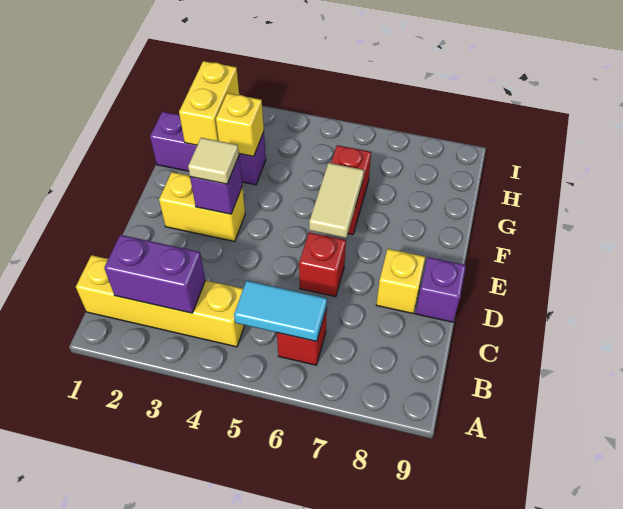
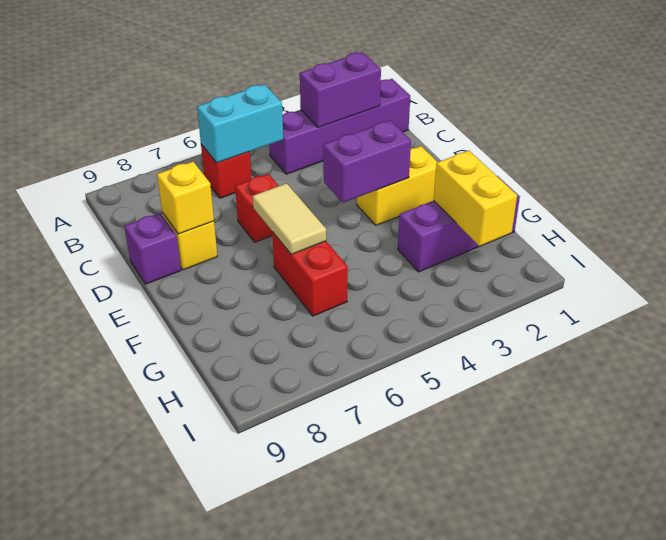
yellow 1x4 brick [76,255,245,347] -> purple 1x4 brick [269,79,410,174]
cyan 1x2 tile [234,281,327,341] -> cyan 1x2 brick [197,84,283,163]
purple 1x1 brick [190,157,242,214] -> purple 1x2 brick [323,120,411,203]
tan 1x1 tile [188,138,239,184] -> none
yellow 1x1 brick [216,93,264,156] -> yellow 1x1 brick moved to [157,162,214,234]

